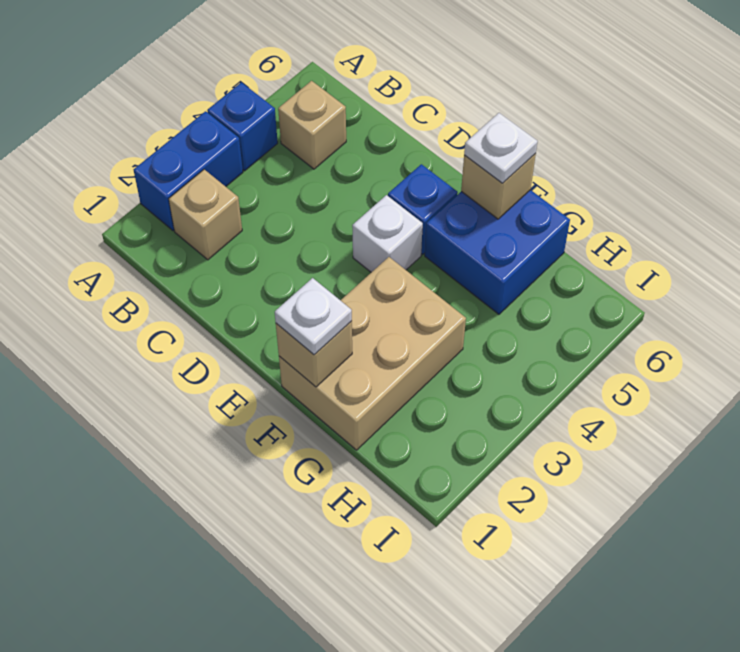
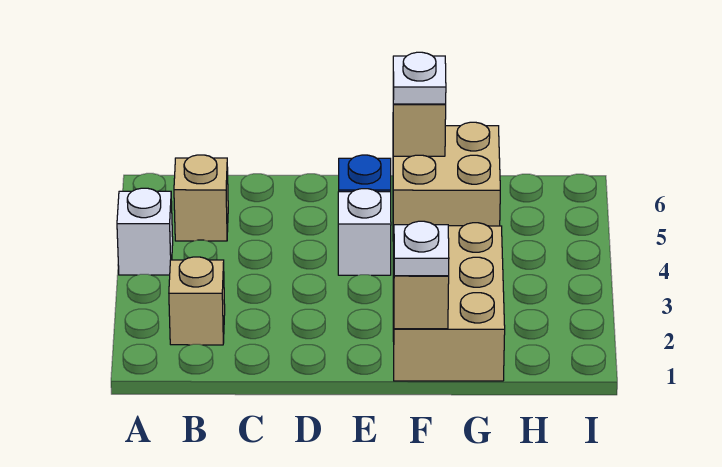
blue 1x2 brick [133,111,243,231] -> none
blue 1x1 brick [207,82,278,171] -> white 1x1 brick [117,188,173,275]
blue 2x2 brick [425,190,570,314] -> tan 2x2 brick [393,122,500,226]

